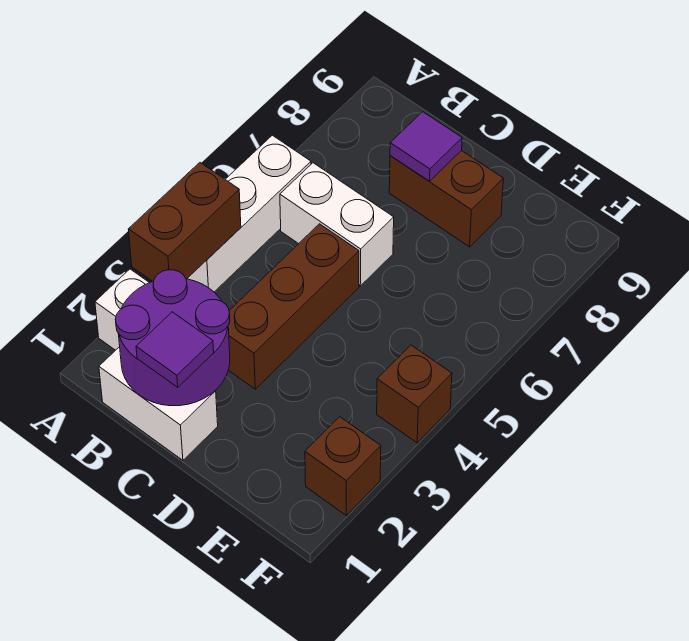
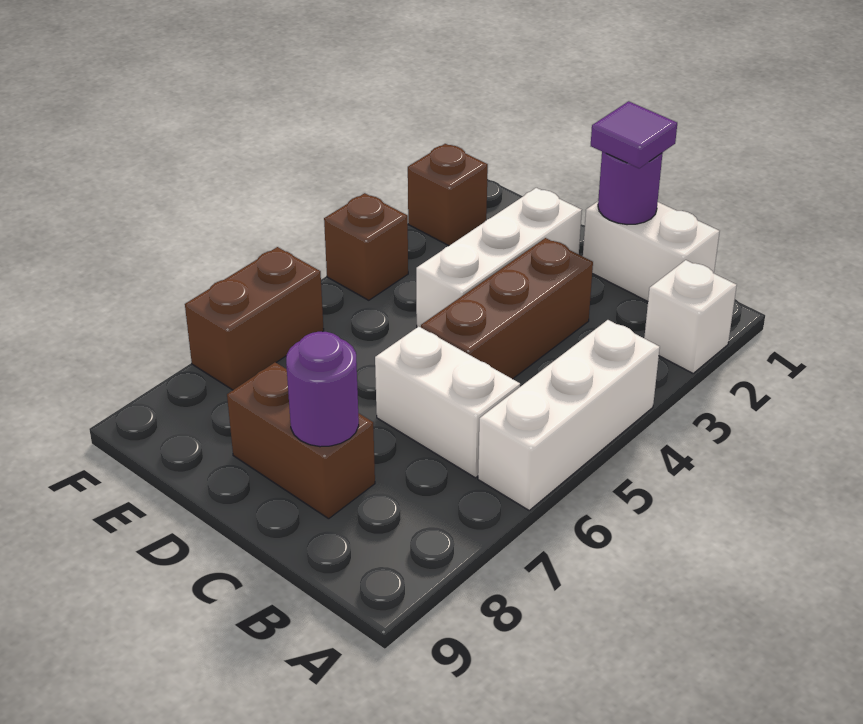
brown 1x2 brick [128,163,241,281] -> brown 1x2 brick moved to [185,247,324,390]
purple 2x2 round brick [115,270,230,406] -> purple 1x1 round brick [598,152,663,225]
purple 1x1 tile [390,112,462,181] -> purple 1x1 round brick [286,332,359,447]
none -> white 1x3 brick [416,188,582,327]

